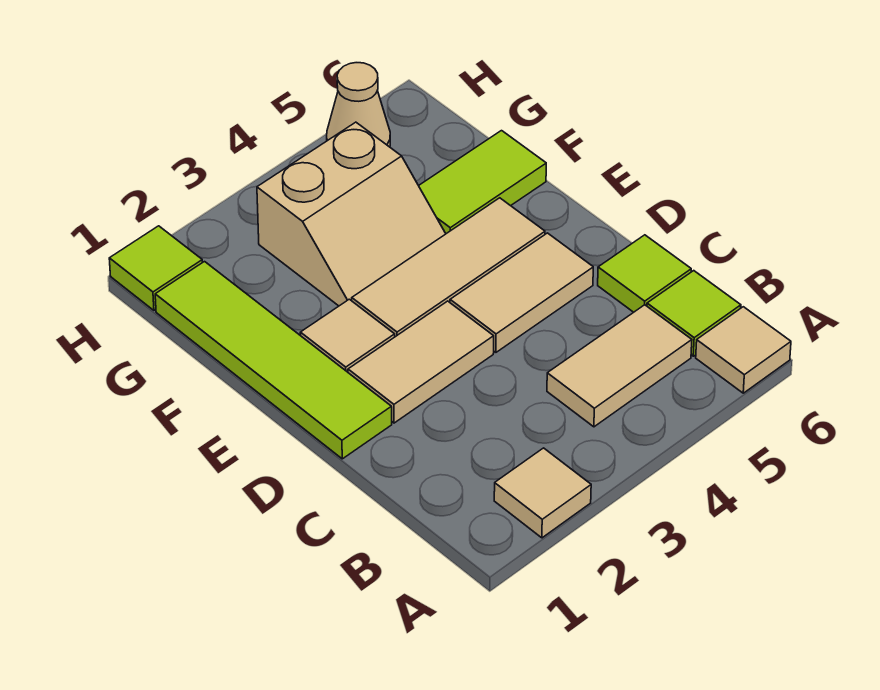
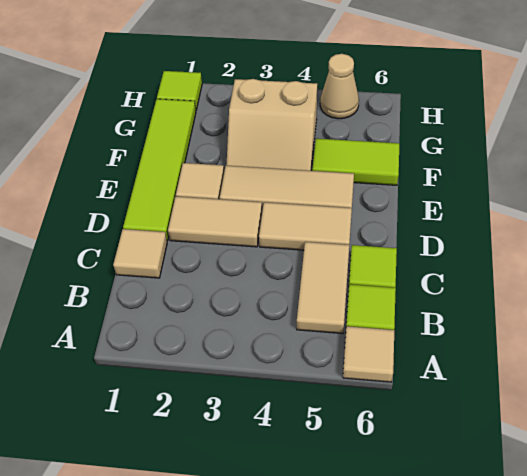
tan 1x1 tile [494,448,591,538] -> tan 1x1 tile moved to [113,229,167,278]
tan 1x2 tile [547,305,692,427] -> tan 1x2 tile turned to [297,242,349,334]

